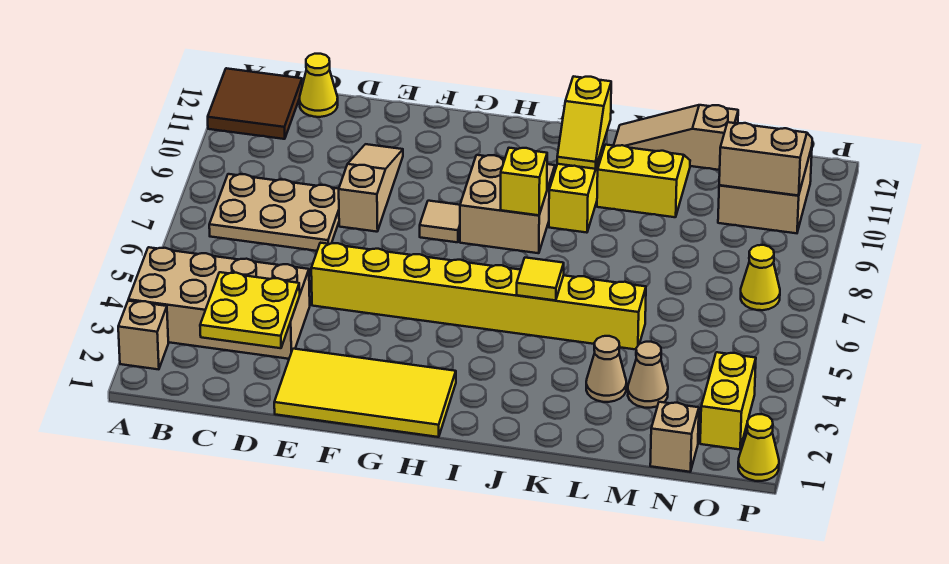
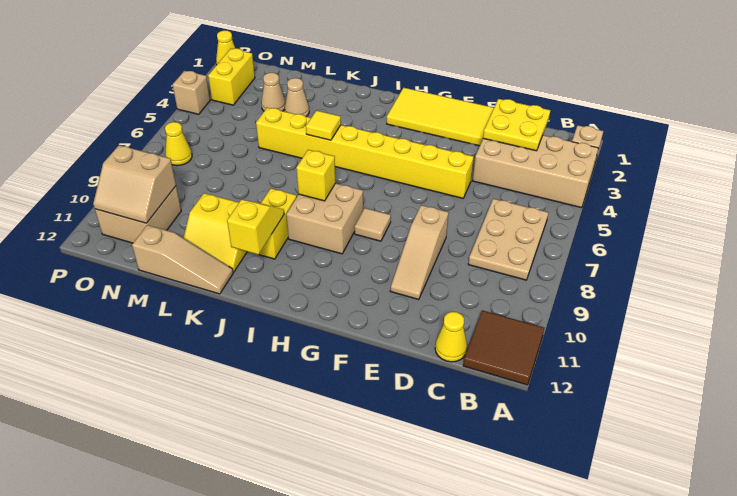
tan 2x3 plate [209,174,339,251] -> tan 2x3 plate turned to [468,199,548,280]
tan 1x1 brick [650,402,699,472] -> tan 1x1 brick moved to [173,71,210,114]

